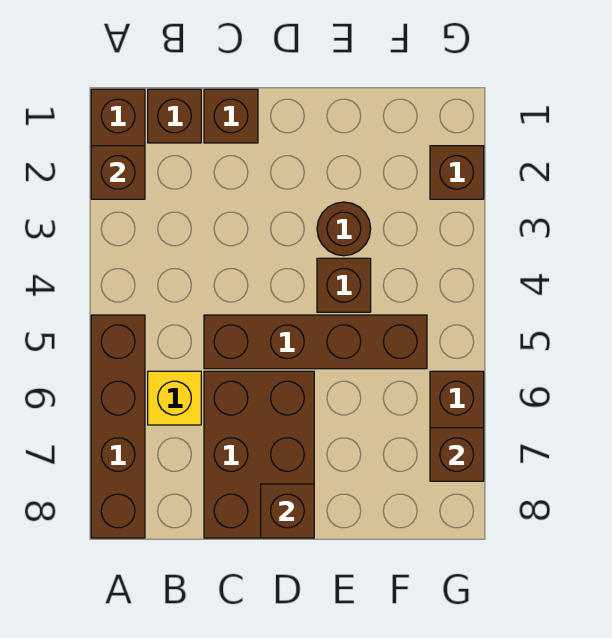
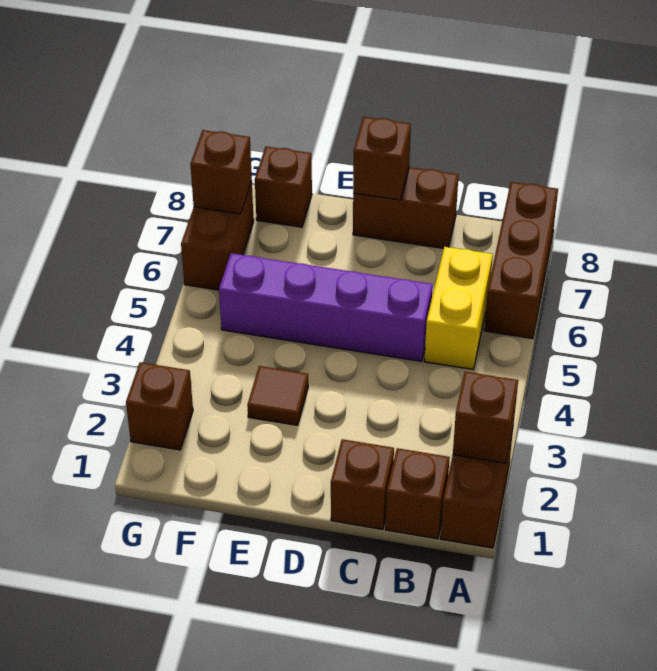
brown 1x4 brick [91,315,145,538] -> brown 1x3 brick [484,182,558,339]
yellow 1x1 brick [148,371,201,425] -> yellow 1x2 brick [424,247,493,369]
brown 1x4 brick [204,315,427,369] -> purple 1x4 brick [219,253,433,361]
brown 2x3 brick [204,371,314,538] -> brown 1x2 brick [353,167,458,248]
brown 1x1 round brick [317,202,371,256] -> brown 1x1 tile [247,366,308,425]
brown 1x1 brick [317,258,371,312] -> brown 1x1 brick moved to [255,147,312,227]

